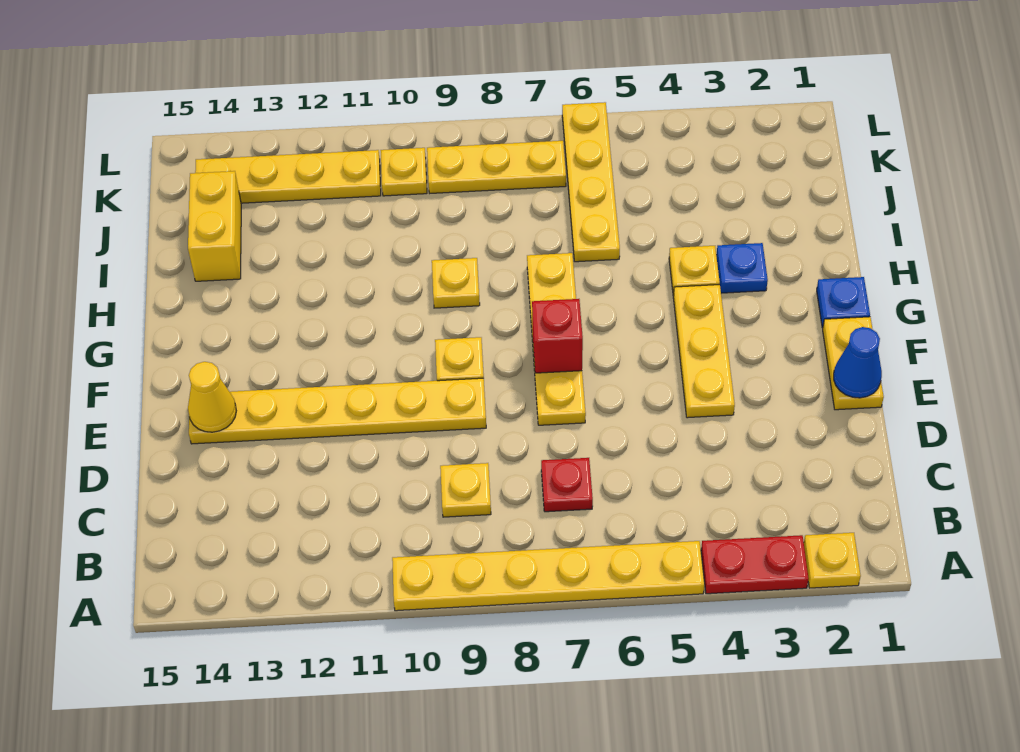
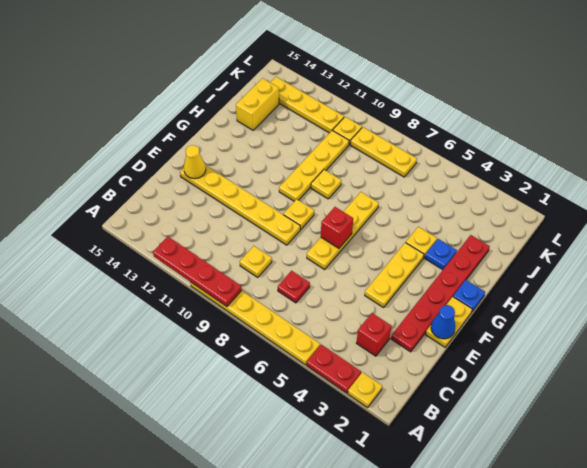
none -> red 1x4 plate [153,237,242,306]
none -> red 1x1 brick [356,313,392,356]
none -> red 1x6 plate [391,235,490,352]
yellow 1x4 plate [562,102,620,262] -> yellow 1x4 plate moved to [279,130,349,201]

